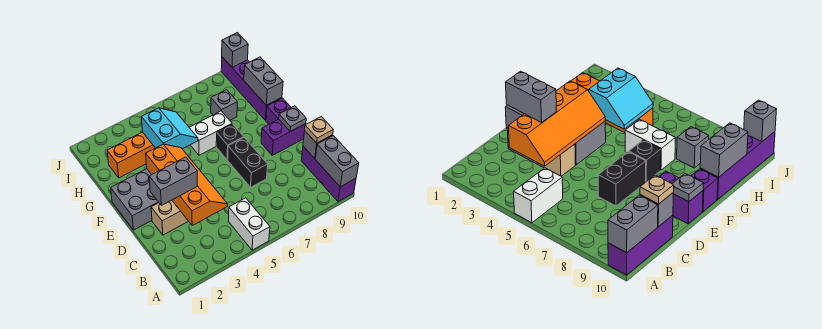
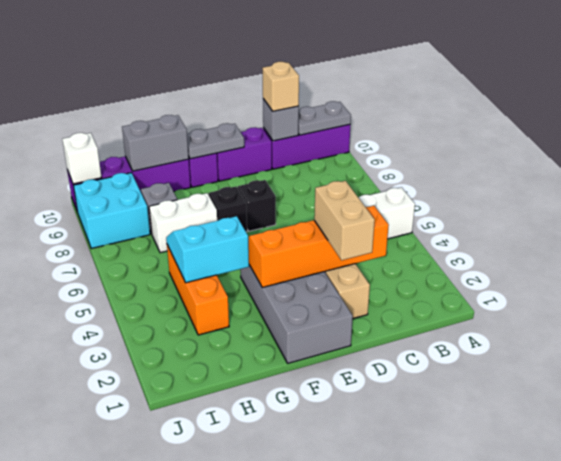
grey 1x2 brick [315,136,359,187] -> grey 1x2 plate [298,101,351,135]
tan 1x1 plate [305,117,333,143] -> tan 1x1 brick [262,62,299,111]
grey 1x2 brick [149,157,197,206] -> tan 1x2 brick [314,181,375,260]
black 1x2 brick [228,137,268,187] -> black 1x1 brick [238,180,276,231]
purple 1x2 brick [261,119,306,155] -> purple 1x2 brick turned to [217,127,272,181]
grey 1x1 plate [279,106,306,131] -> grey 1x2 plate [187,123,244,159]
white 1x2 brick [189,111,232,155] -> white 1x2 brick turned to [149,193,217,253]
orange 1x4 brick [107,132,155,178] -> orange 1x3 brick [167,245,229,335]
none -> cyan 2x2 brick [73,173,150,249]
grey 1x1 brick [222,33,248,67] -> white 1x1 brick [62,133,102,184]

